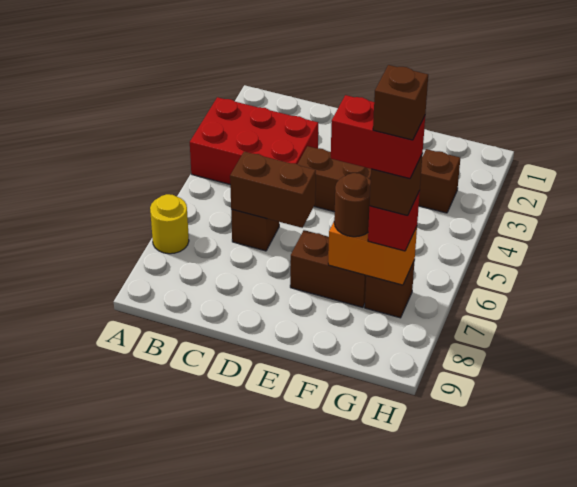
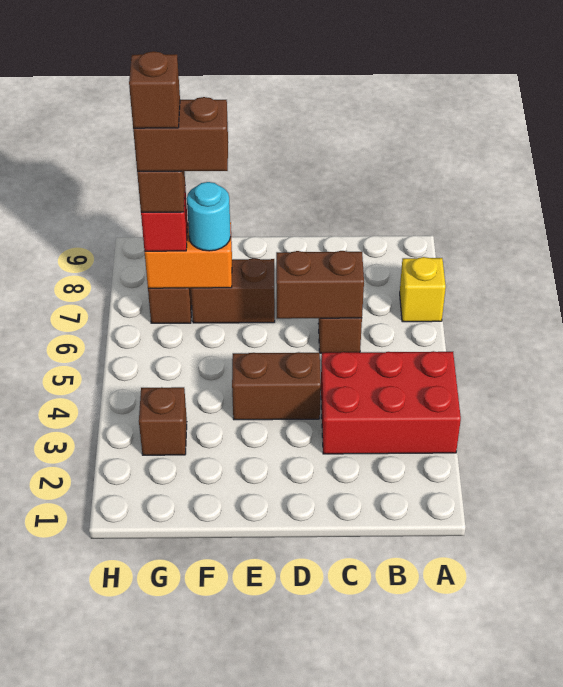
yellow 1x1 round brick [150,194,189,254] -> yellow 1x1 brick [400,257,446,322]
brown 1x1 round brick [334,173,371,237] -> cyan 1x1 round brick [187,182,231,251]
red 1x2 brick [331,95,425,179] -> brown 1x2 brick [133,97,228,171]

